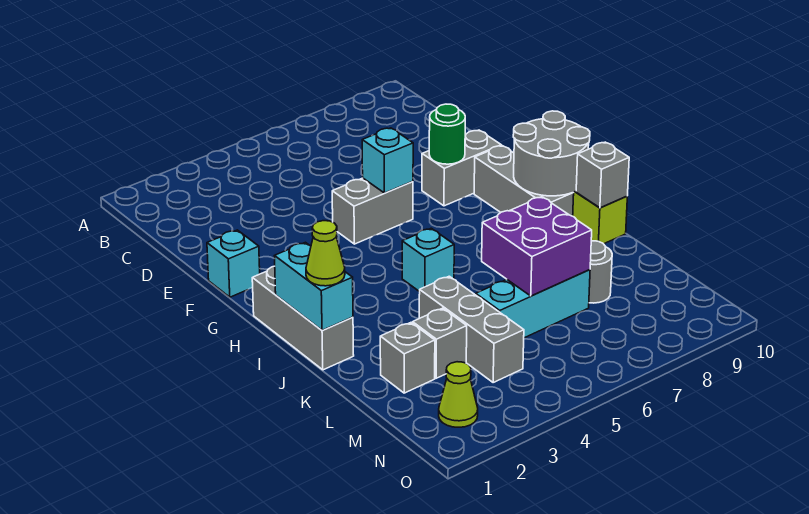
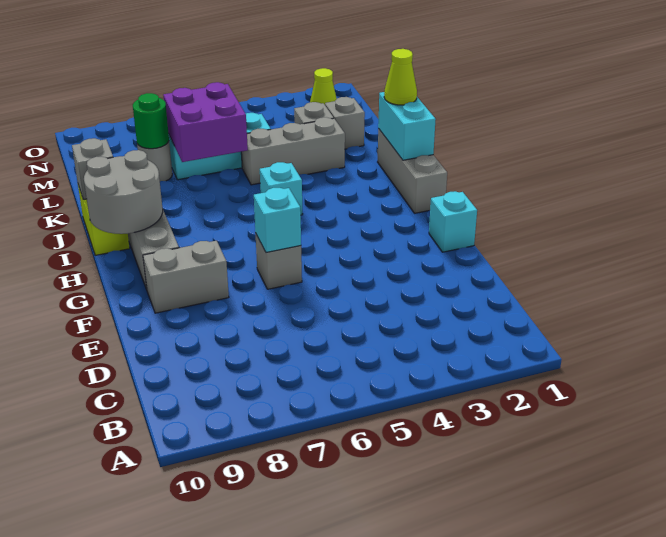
grey 1x2 brick [332,178,413,244] -> grey 1x1 brick [256,235,302,289]
green 1x1 round brick [429,104,465,164] -> green 1x1 round brick moved to [133,93,169,149]
grey 1x3 brick [419,276,524,382] -> grey 1x3 brick turned to [241,117,345,185]

